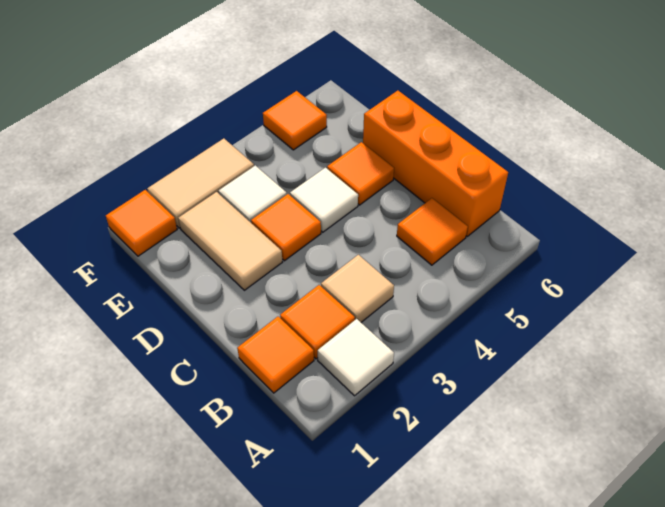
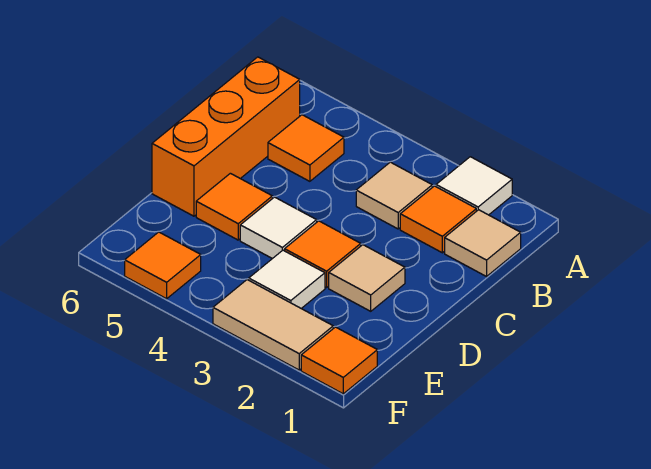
orange 1x1 tile [237,317,314,393] -> tan 1x1 tile [445,210,521,276]
tan 1x2 tile [178,192,282,290] -> tan 1x1 tile [329,245,405,311]

